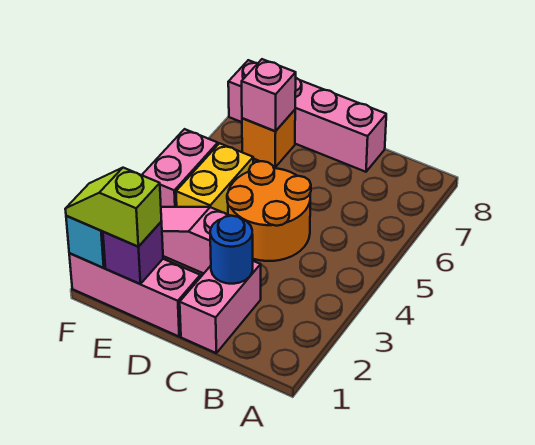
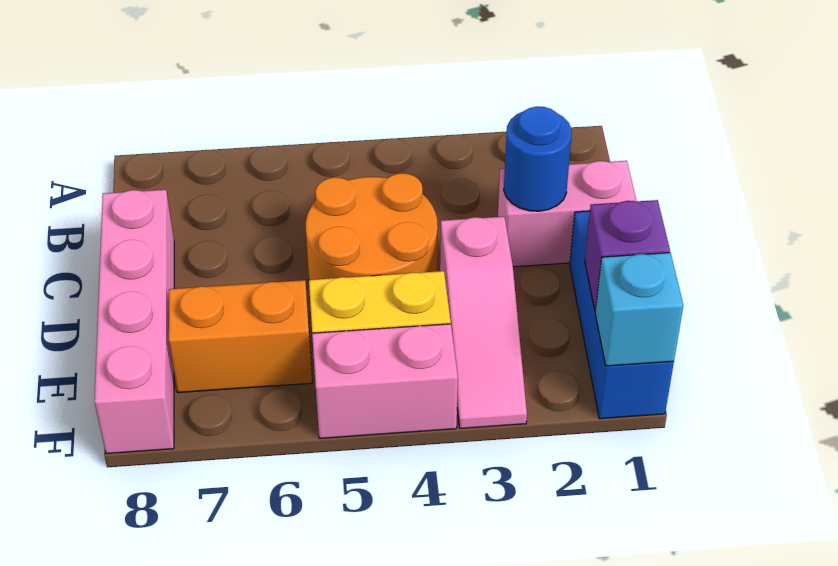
pink 1x3 brick [69,253,200,336] -> blue 1x3 brick [570,211,674,419]
lime 1x2 slope [65,168,161,247] -> none
orange 1x1 brick [242,110,295,167] -> orange 1x2 brick [169,280,312,393]
pink 1x1 brick [242,59,296,131] -> none

